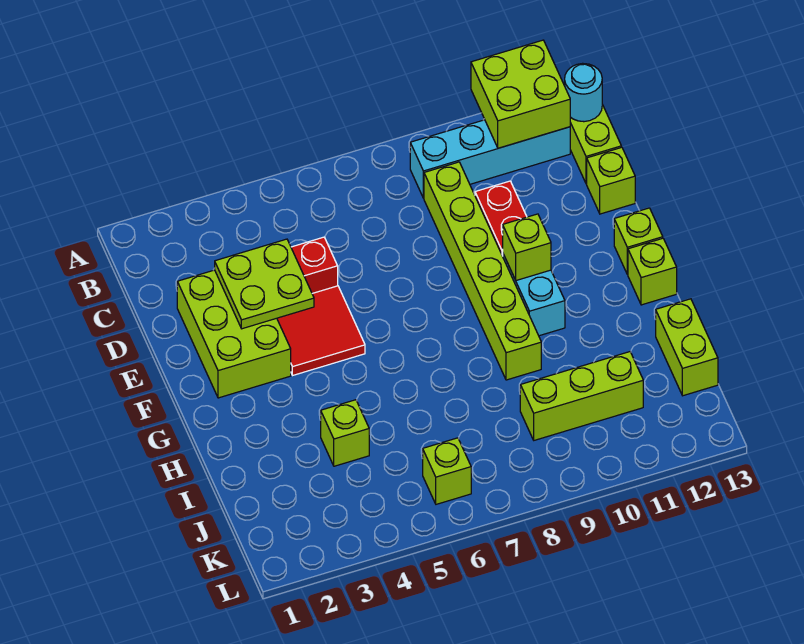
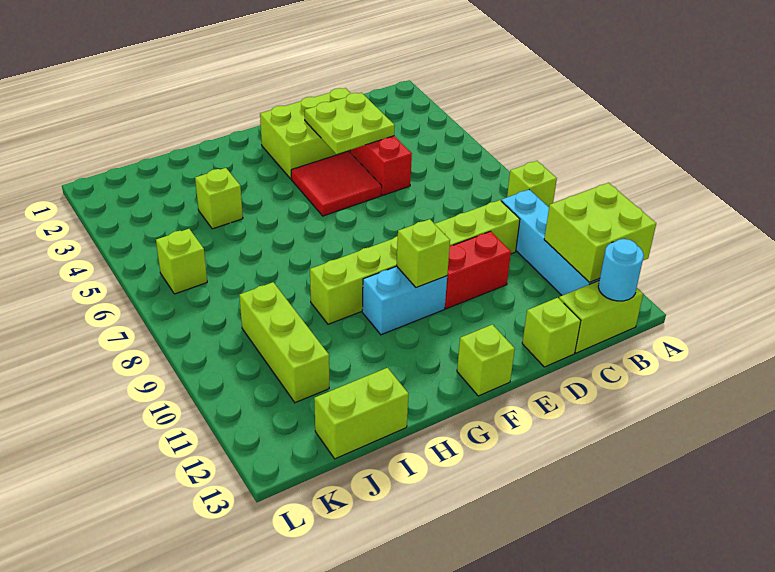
lime 1x1 brick [628,238,677,305] -> lime 1x1 brick moved to [507,161,557,207]

